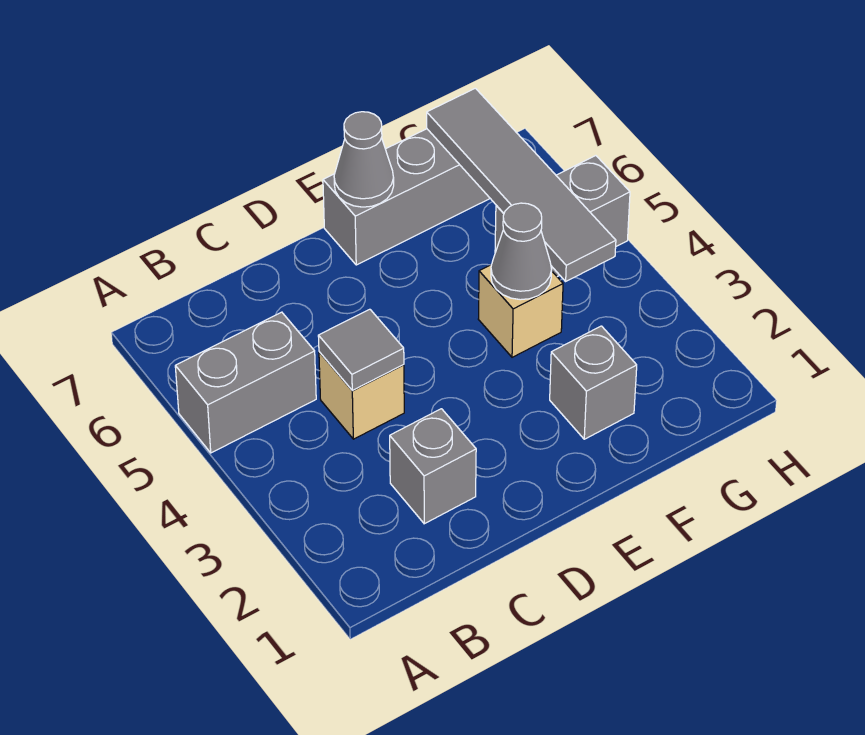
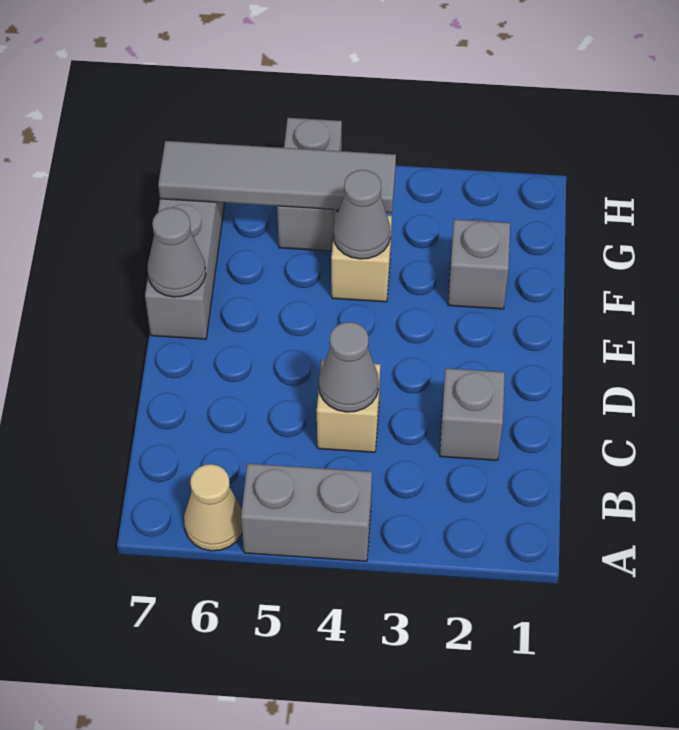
grey 1x2 brick [175,312,316,453] -> grey 1x2 brick turned to [241,464,372,561]
none -> tan 1x1 cone [184,464,242,551]
grey 1x1 tile [318,309,404,390] -> grey 1x1 cone [319,322,379,412]

